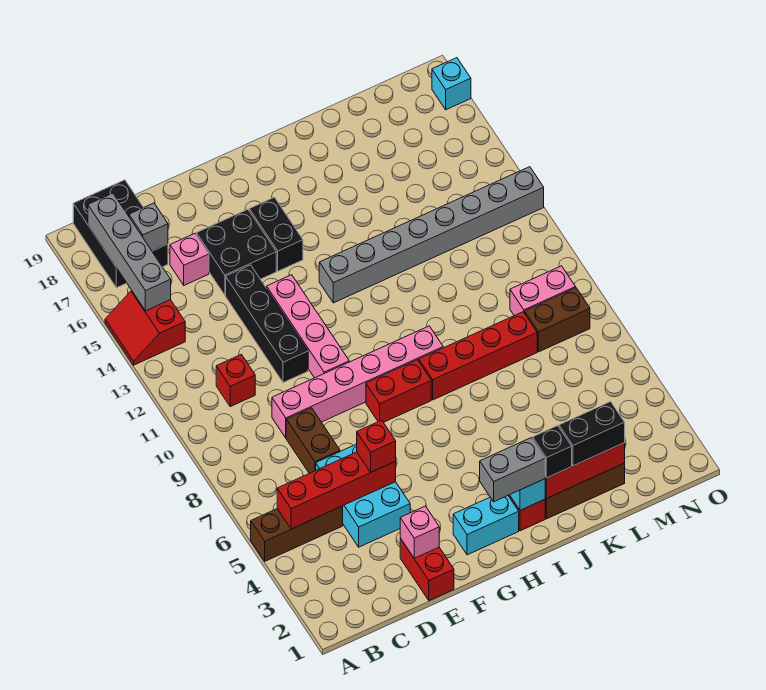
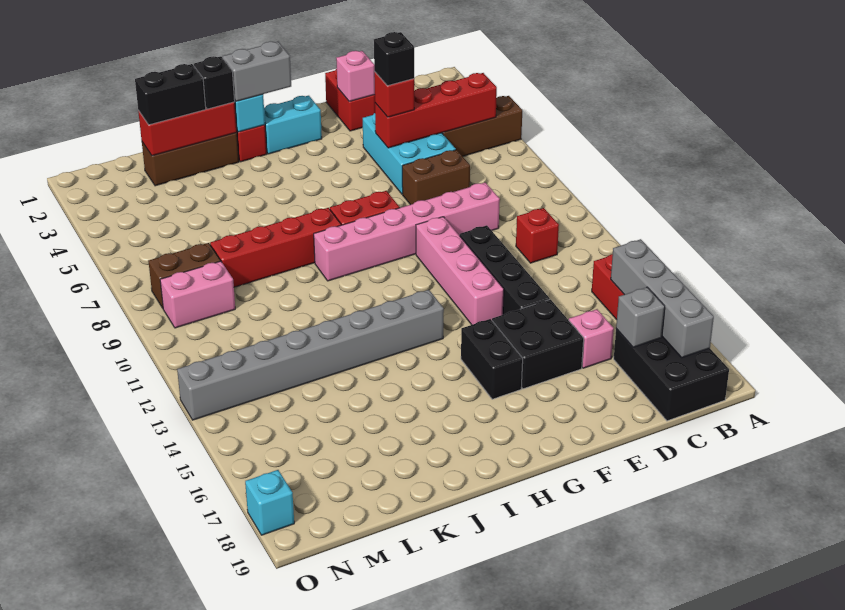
brown 1x2 brick [286,408,340,473] -> brown 1x2 brick turned to [402,150,470,205]
none -> black 1x1 brick [374,32,414,86]

